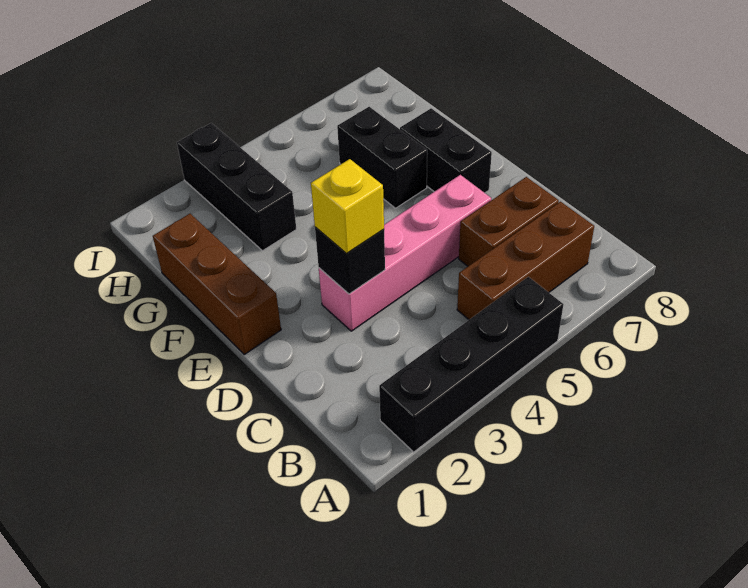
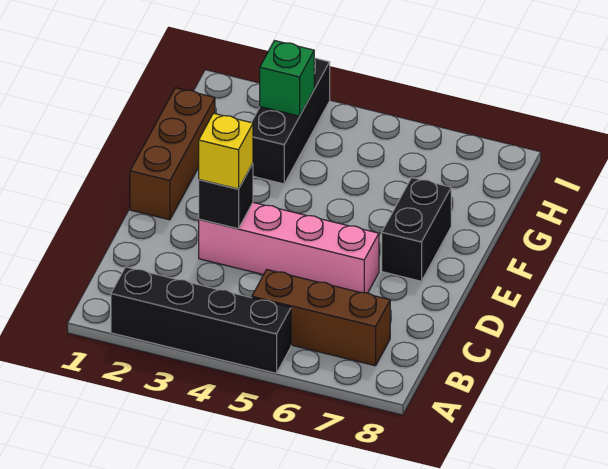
brown 1x2 brick [459,177,559,266] -> none
black 1x2 brick [337,107,427,208] -> none
none -> green 1x1 brick [260,41,314,116]

